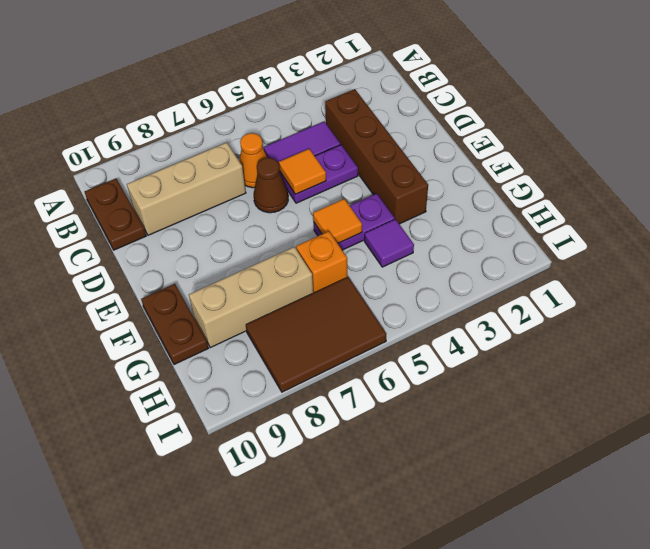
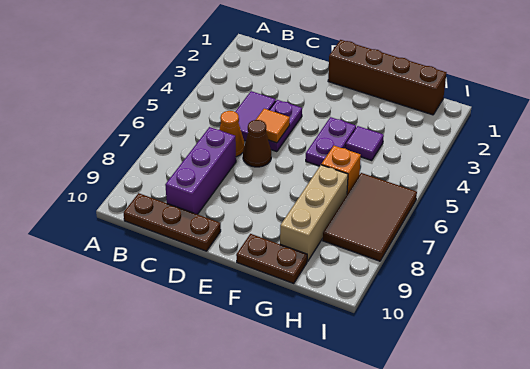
brown 1x2 plate [85,179,146,250] -> brown 1x3 plate [124,193,221,251]
brown 1x4 brick [325,89,428,224] -> brown 1x4 brick moved to [328,40,446,115]
tan 1x3 brick [127,142,246,235] -> purple 1x3 brick [165,127,236,214]
orange 1x1 tile [313,199,362,243] -> none

